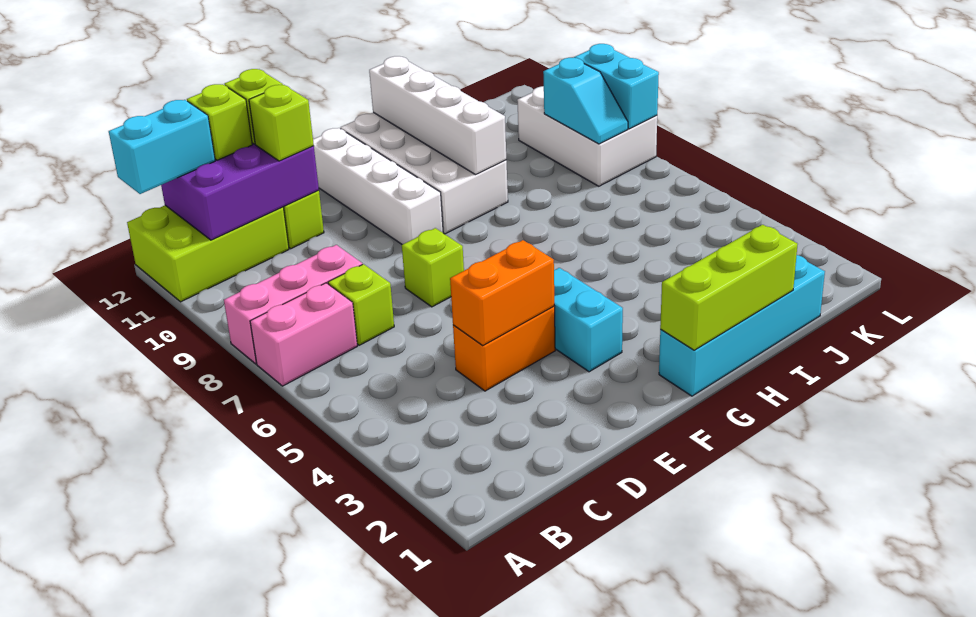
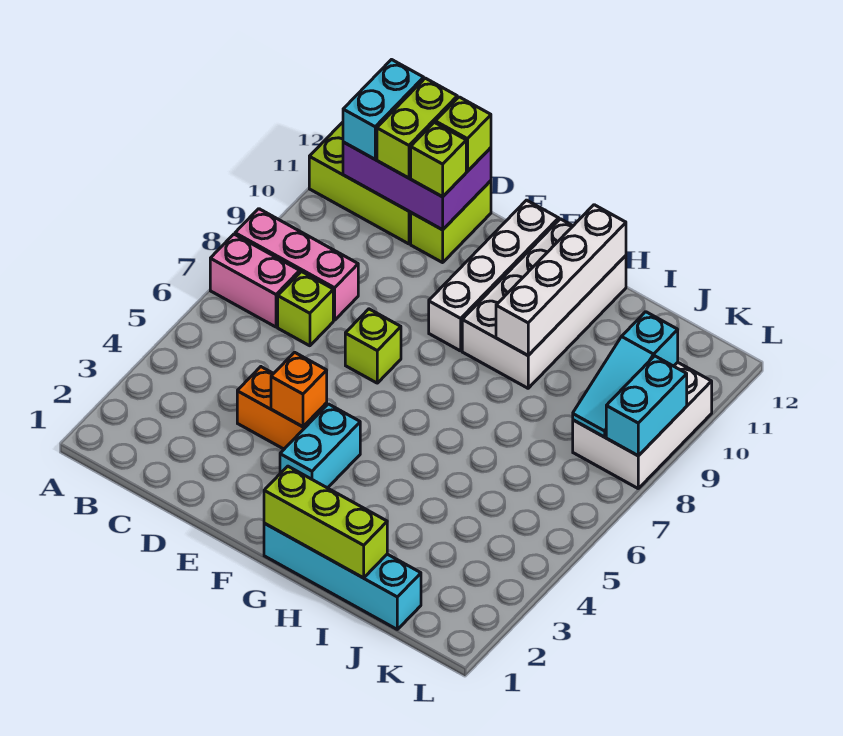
cyan 1x2 brick [109,100,215,194] -> cyan 1x2 brick turned to [343,60,424,159]
lime 1x1 brick [187,84,252,160] -> lime 1x2 brick [377,78,457,178]
orange 1x2 brick [450,240,554,346] -> orange 1x1 brick [271,352,327,427]
cyan 1x2 slope [543,58,628,144] -> cyan 1x3 slope [573,312,678,437]

